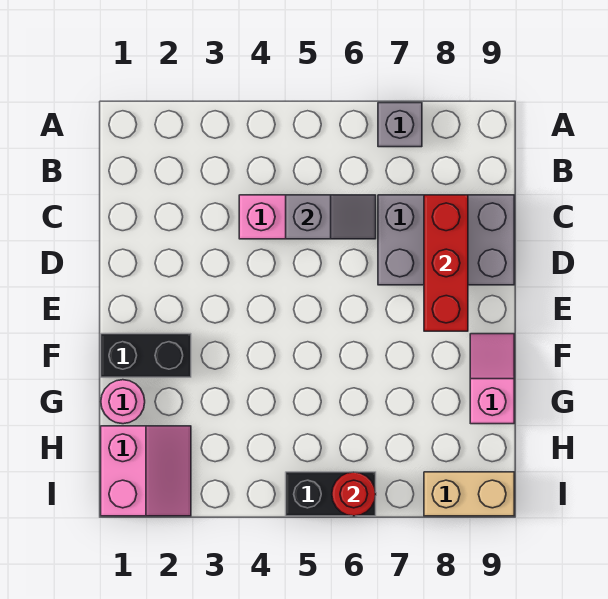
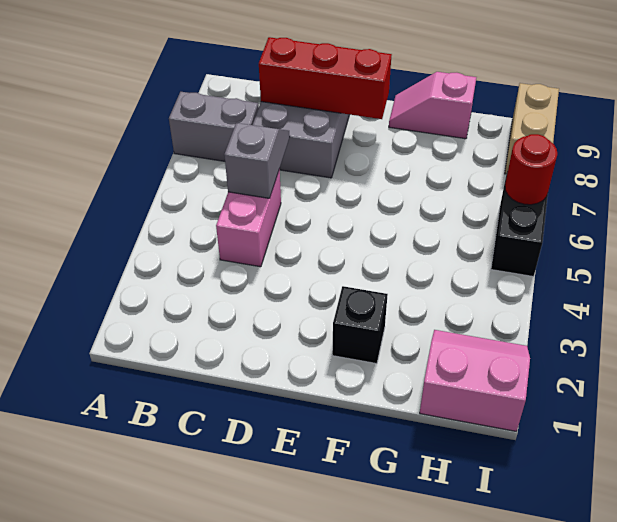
grey 1x1 brick [378,103,422,147] -> grey 1x2 brick [169,92,259,161]
black 1x2 brick [101,334,191,377] -> black 1x1 brick [332,286,388,364]
pink 1x1 round brick [101,380,145,424] -> none

